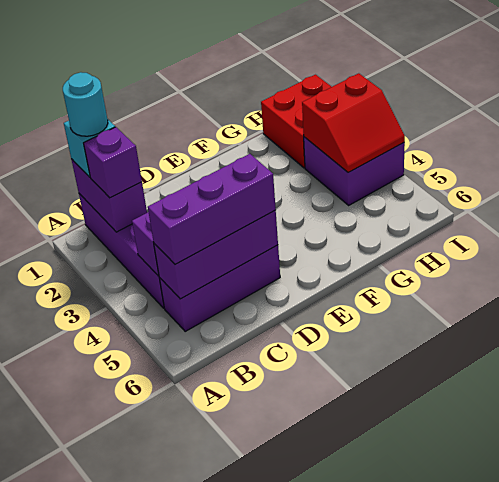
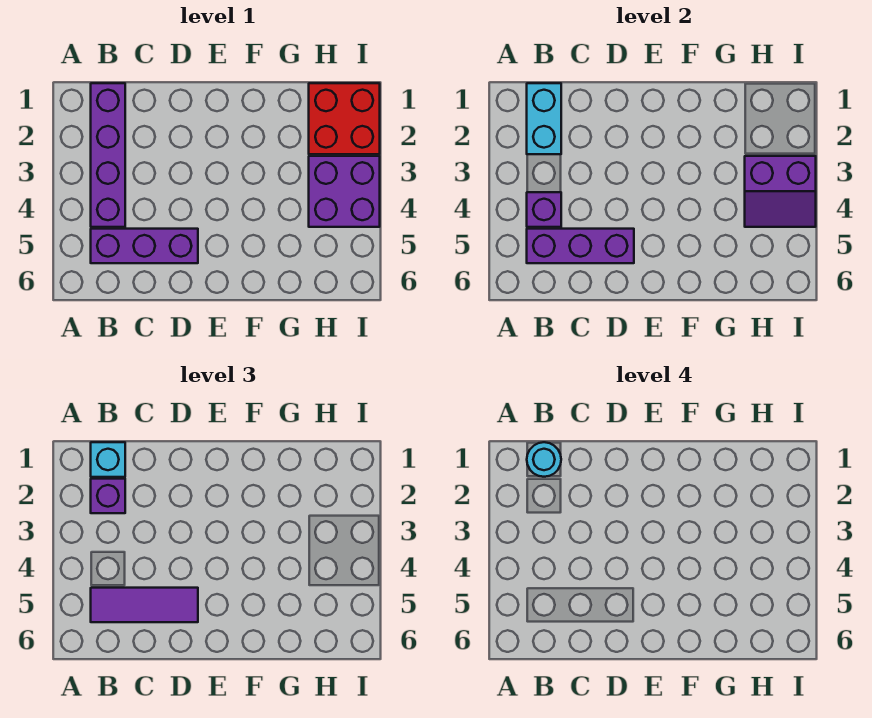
purple 1x2 brick [71,159,147,232] -> cyan 1x2 brick [527,83,561,154]
purple 1x3 brick [148,154,276,264] -> purple 1x3 tile [91,588,198,622]
red 2x2 slope [302,73,405,172] -> purple 2x2 slope [745,156,816,227]

